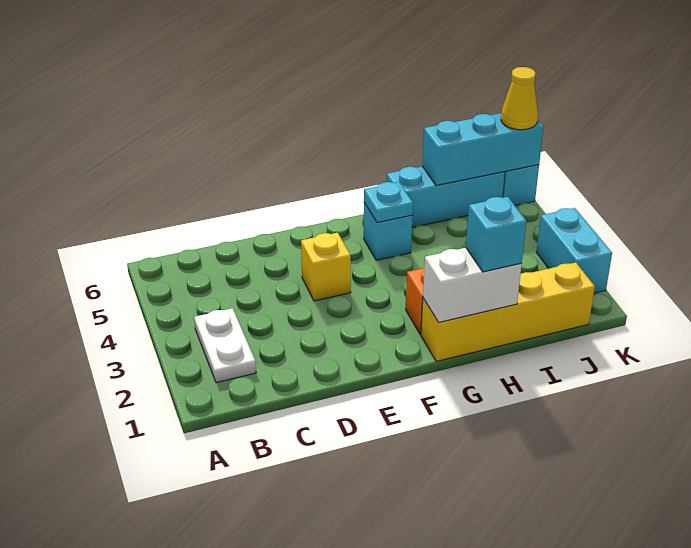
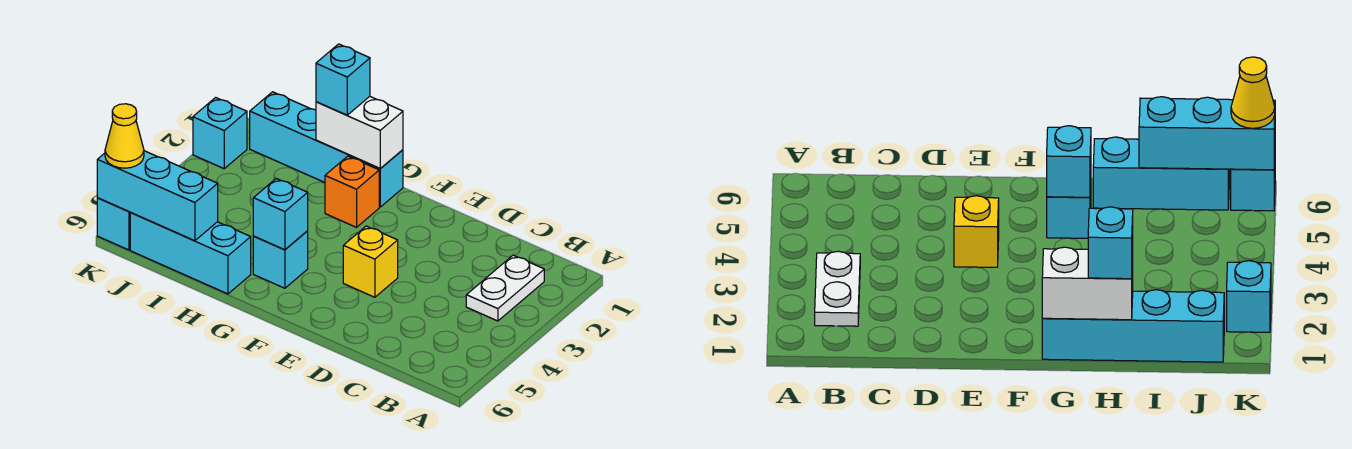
yellow 1x4 brick [421,262,595,361] -> cyan 1x4 brick [250,92,403,207]
cyan 1x1 plate [364,182,413,223] -> cyan 1x1 brick [253,179,308,250]
cyan 1x2 brick [536,208,612,293] -> cyan 1x1 brick [193,98,247,169]

